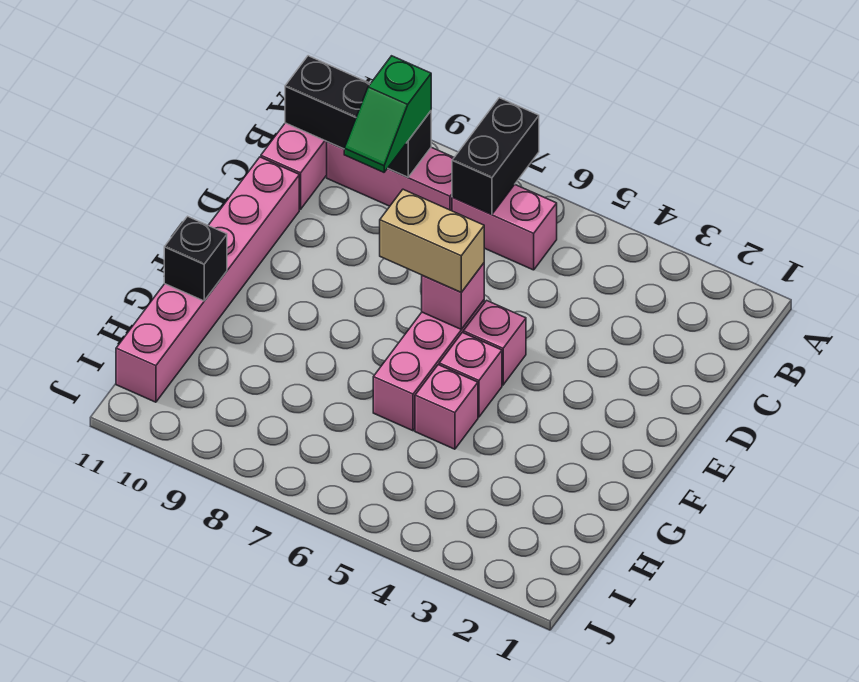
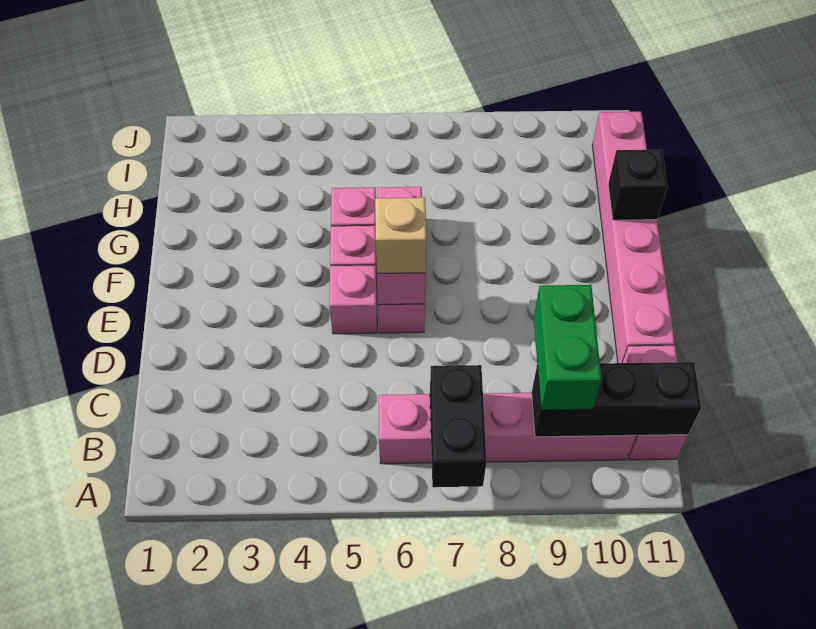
green 1x2 slope [344,56,431,172] -> green 1x2 brick [534,285,602,410]
tan 1x2 brick [380,189,484,292] -> tan 1x1 brick [375,198,426,274]

